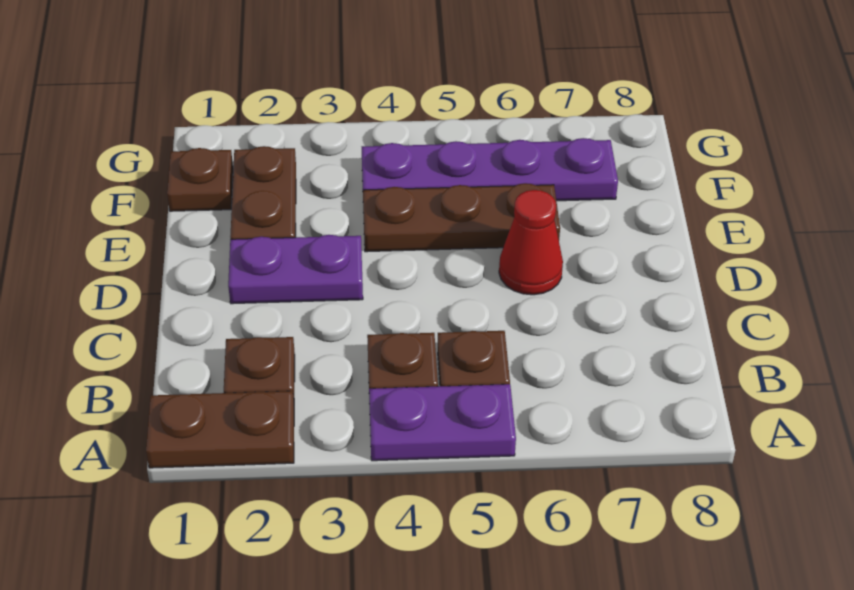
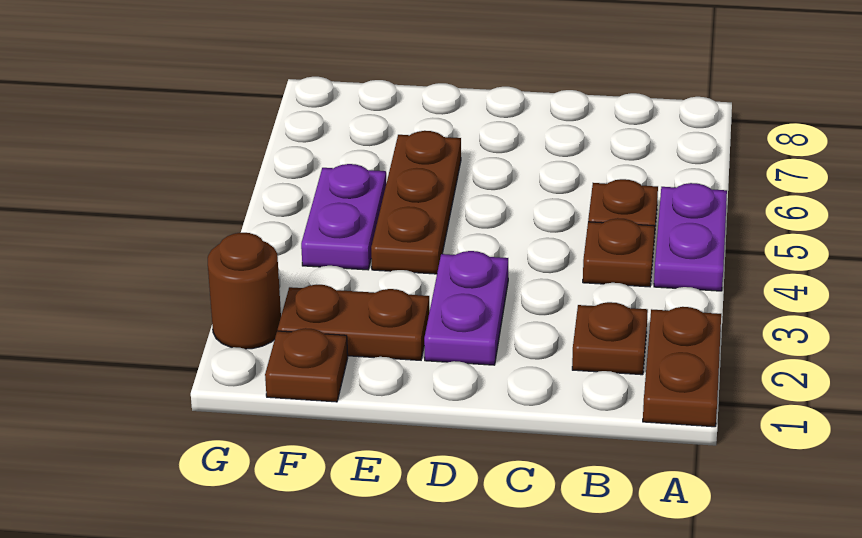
red 1x1 cone [499,190,563,295] -> none
purple 1x4 plate [362,138,618,201] -> purple 1x2 plate [301,164,386,270]
none -> brown 1x1 round brick [208,233,281,349]

